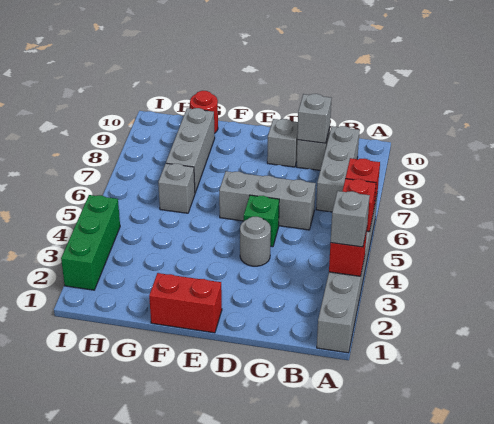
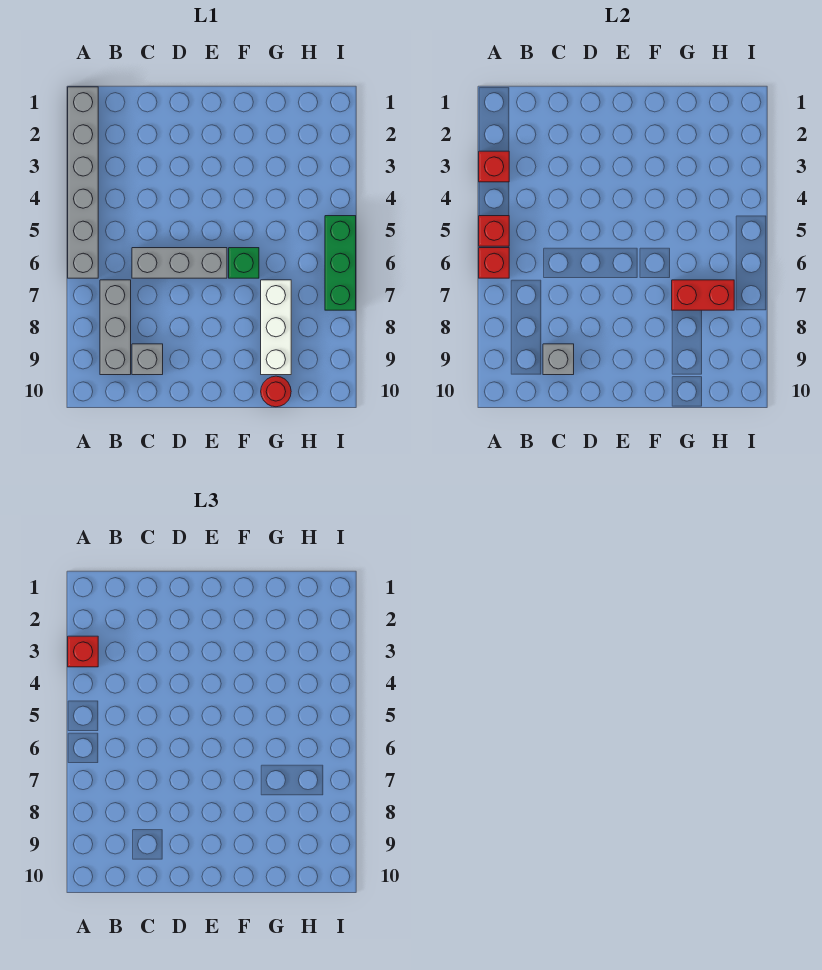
grey 1x1 brick [331,191,370,247] -> red 1x1 brick [68,636,98,667]
grey 1x1 round brick [240,217,271,266] -> none
green 1x1 brick [244,195,279,247] -> green 1x1 brick moved to [229,248,259,278]
grey 1x1 brick [267,119,298,167] -> none
red 1x2 brick [149,273,222,333] -> red 1x2 brick moved to [672,280,734,310]
grey 1x1 brick [158,163,195,213] -> none
grey 1x3 brick [166,108,215,193] -> white 1x3 brick [261,280,291,375]
green 1x3 brick [61,195,120,290] -> green 1x3 brick moved to [325,216,356,310]

